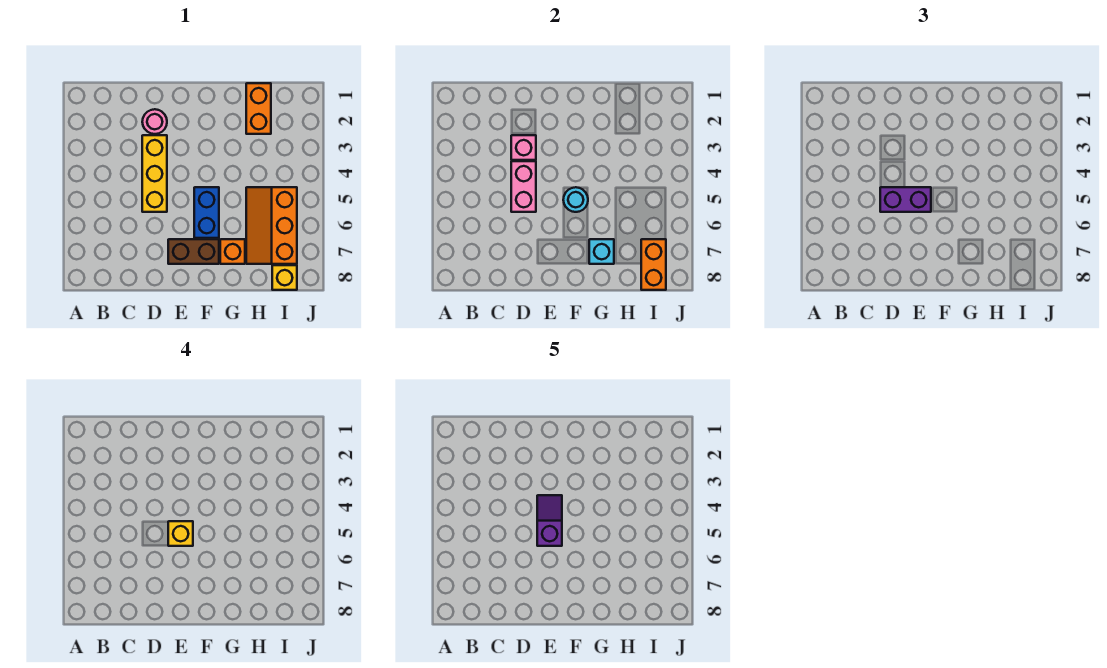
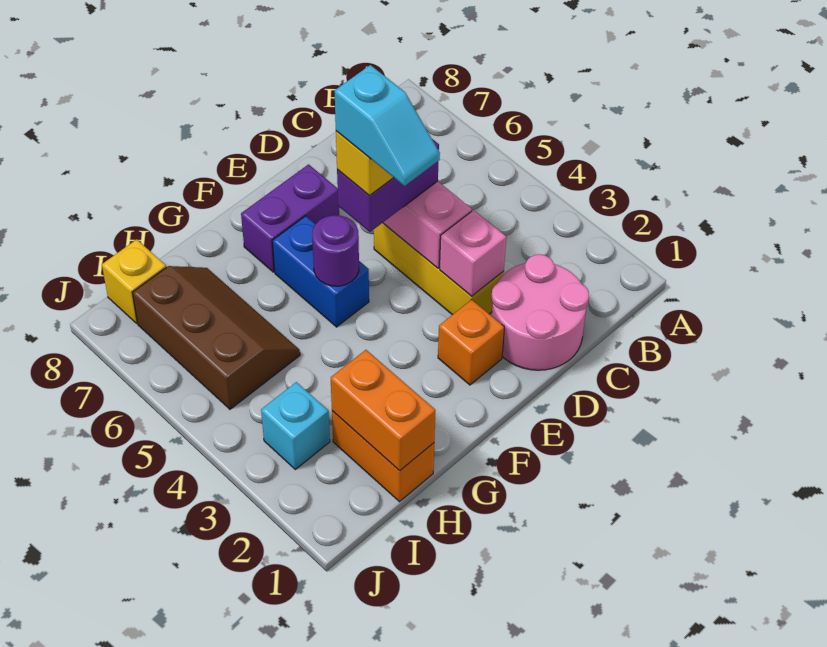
pink 1x1 round brick [142,109,167,134] -> pink 2x2 round brick [491,254,589,370]
purple 1x2 slope [537,495,562,546] -> cyan 1x2 slope [335,65,440,186]
brown 1x2 brick [168,239,219,264] -> purple 1x2 brick [241,164,339,272]
cyan 1x1 round brick [563,187,588,212] -> purple 1x1 round brick [312,215,359,286]
orange 1x1 brick [220,239,245,264] -> orange 1x1 brick moved to [438,300,504,385]
cyan 1x1 brick [589,239,614,264] -> cyan 1x1 brick moved to [261,382,330,469]
orange 2x3 slope [246,187,297,264] -> brown 2x3 slope [132,266,300,409]
orange 1x2 brick [641,239,666,290] -> orange 1x2 brick moved to [331,350,435,471]

